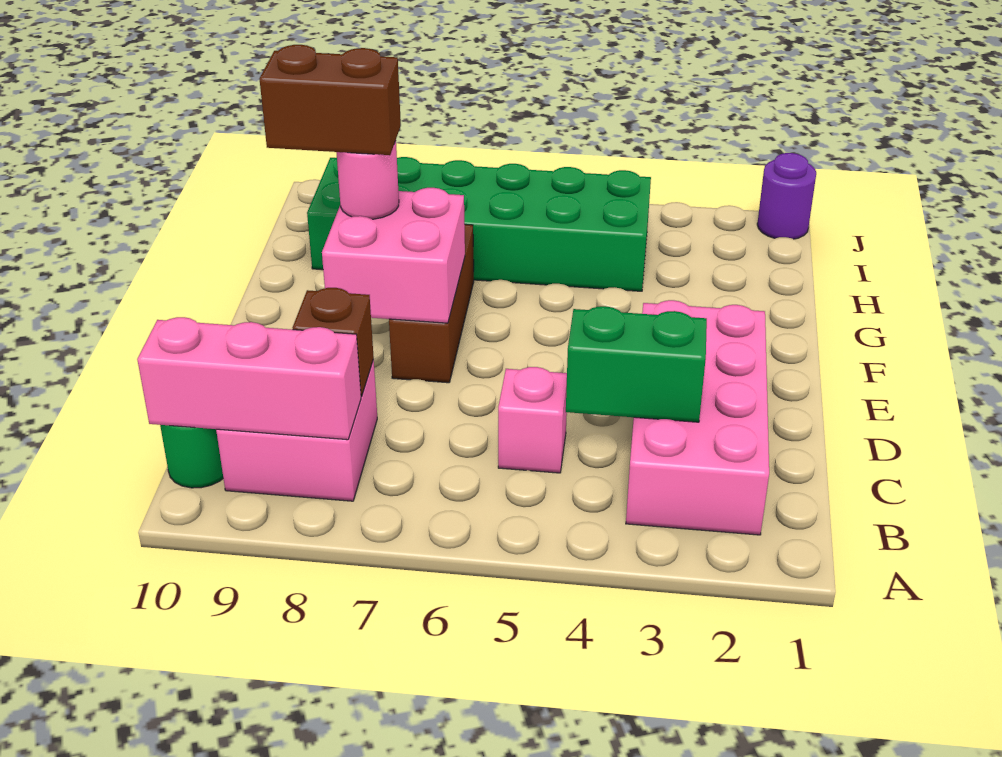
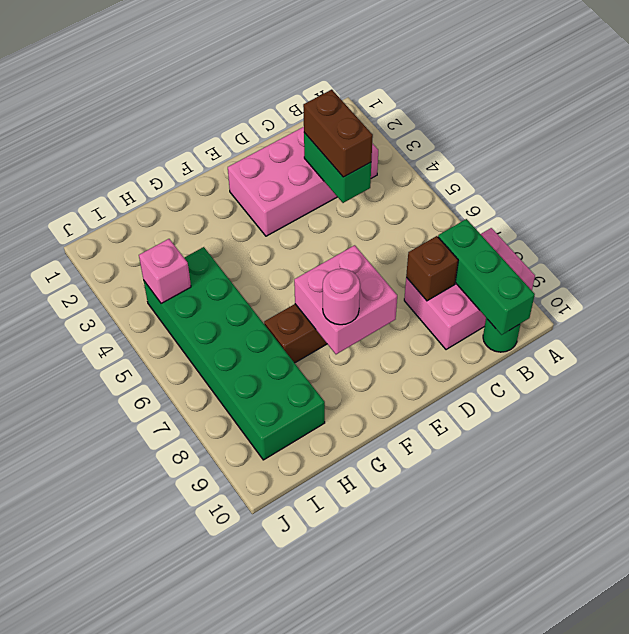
pink 2x2 brick [216,360,377,501] -> pink 2x3 brick [404,228,535,350]
pink 1x3 brick [137,317,361,440] -> green 1x3 brick [438,219,535,335]
pink 1x1 brick [498,367,567,473] -> pink 1x1 brick moved to [139,239,191,304]
brown 1x2 brick [259,45,401,155] -> brown 1x2 brick moved to [303,90,373,177]
purple 1x1 round brick [757,153,816,239] -> none

